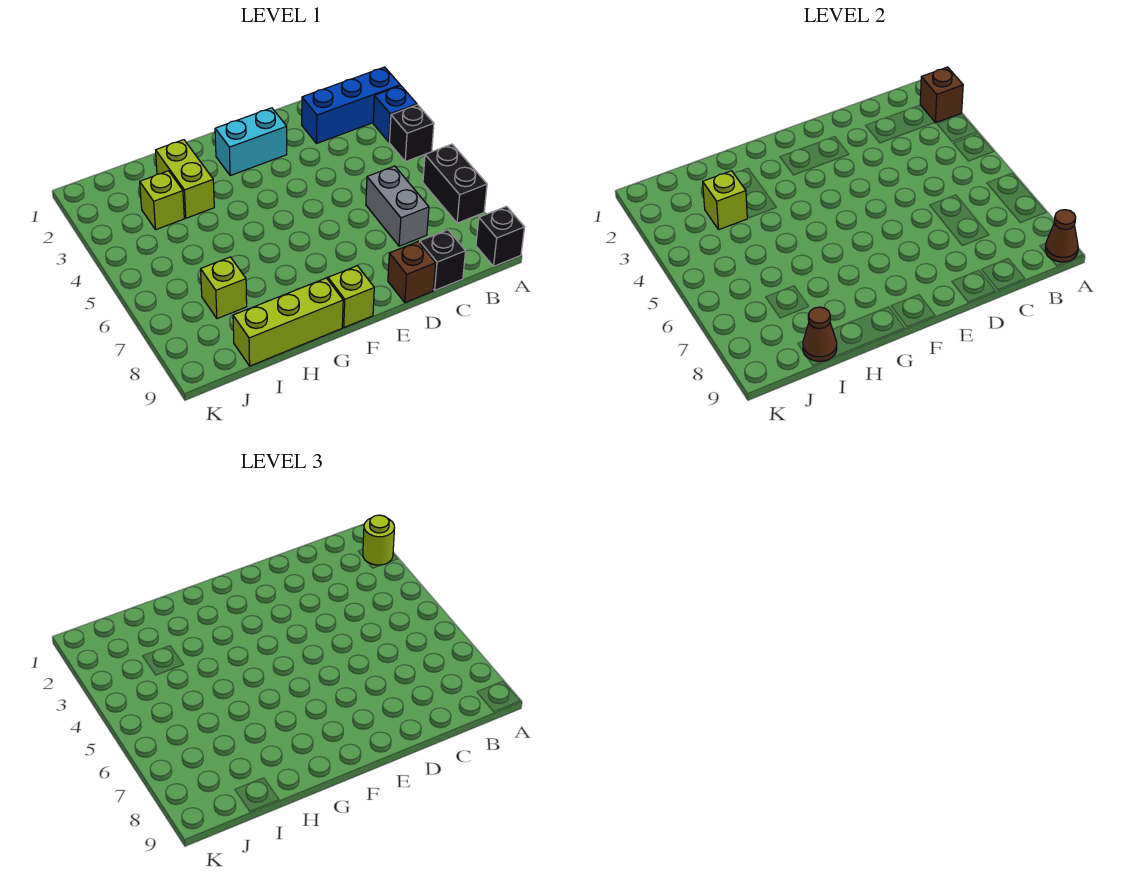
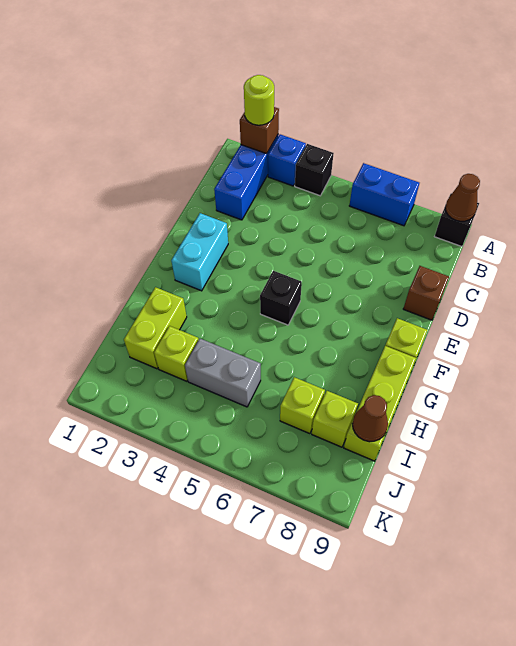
black 1x2 brick [423,144,487,223] -> blue 1x2 brick [349,163,419,226]
grey 1x2 brick [366,166,429,246] -> grey 1x2 brick moved to [185,339,261,407]
black 1x1 brick [419,230,466,290] -> black 1x1 brick moved to [260,271,302,325]
lime 1x2 brick [156,140,214,218] -> lime 1x2 brick turned to [124,287,187,369]
lime 1x1 brick [703,171,747,230] -> lime 1x1 brick moved to [312,391,358,447]

